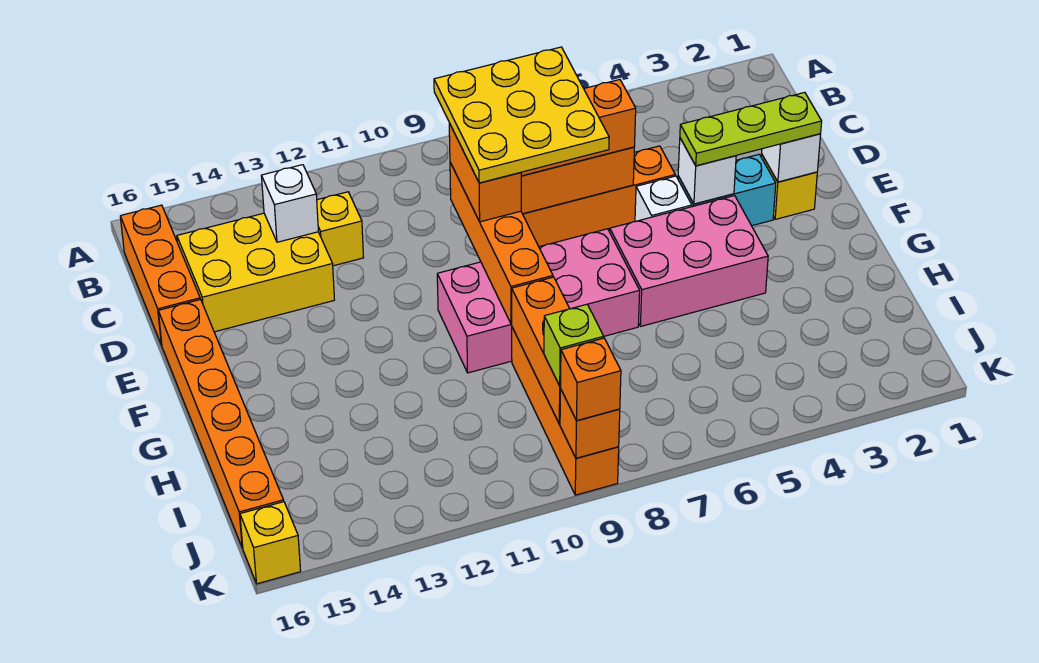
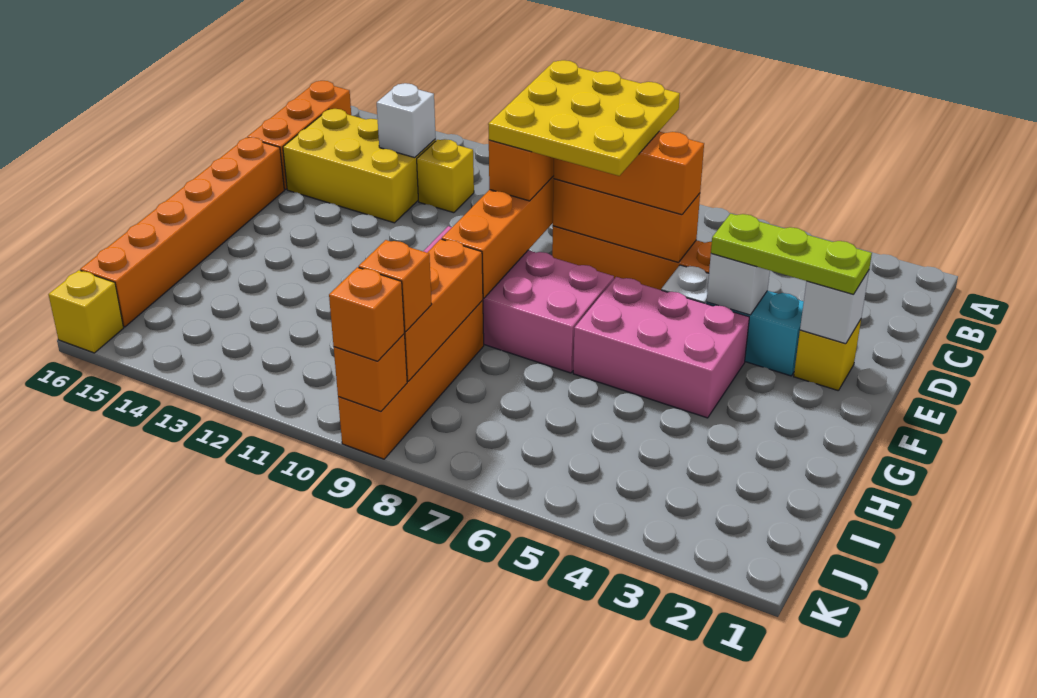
lime 1x1 brick [544,304,604,386] -> orange 1x1 brick [359,240,432,332]

